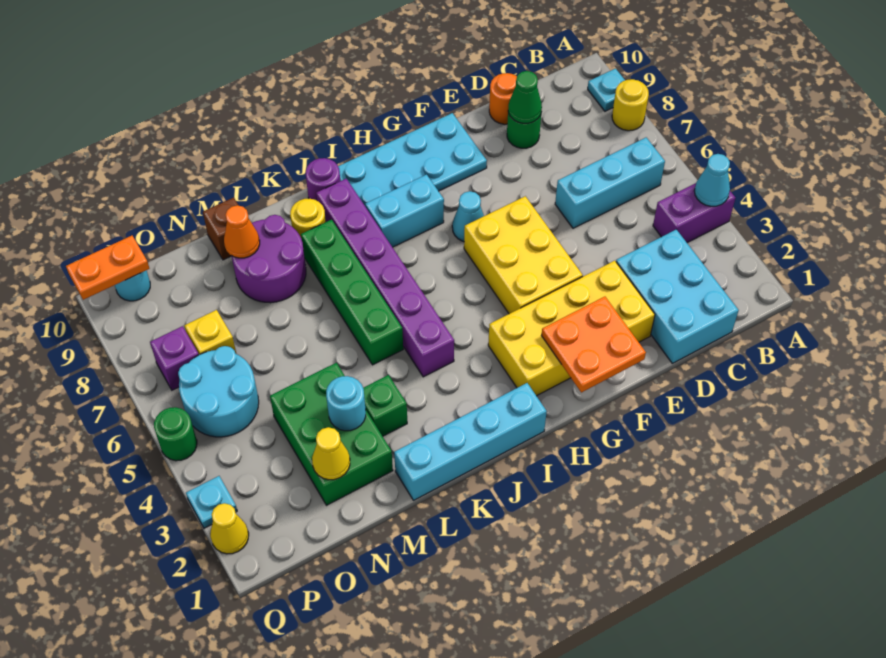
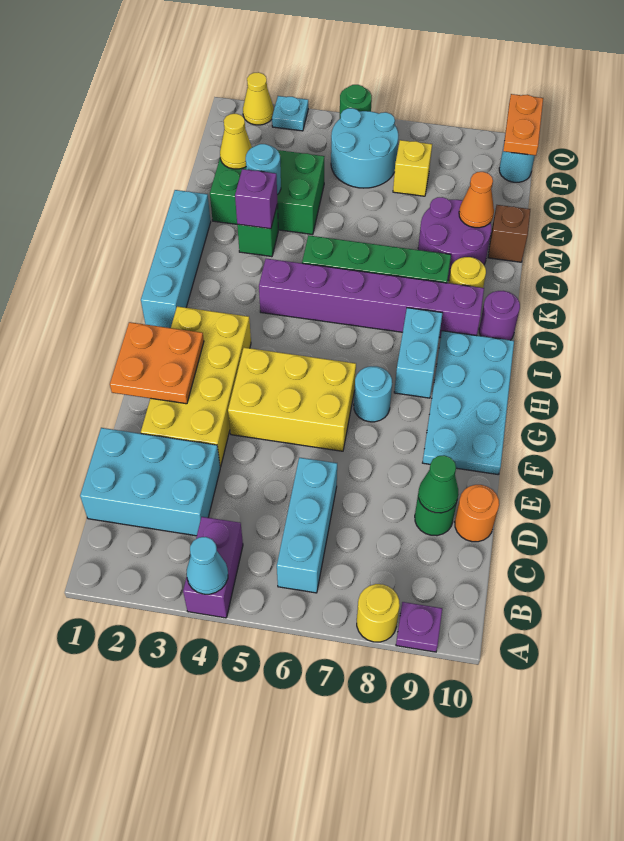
cyan 1x1 plate [588,69,625,111] -> purple 1x1 plate [396,602,442,652]
cyan 1x1 cone [452,191,484,242] -> cyan 1x1 round brick [354,366,392,422]
purple 1x1 brick [150,326,199,390] -> purple 1x1 brick moved to [235,169,277,229]

